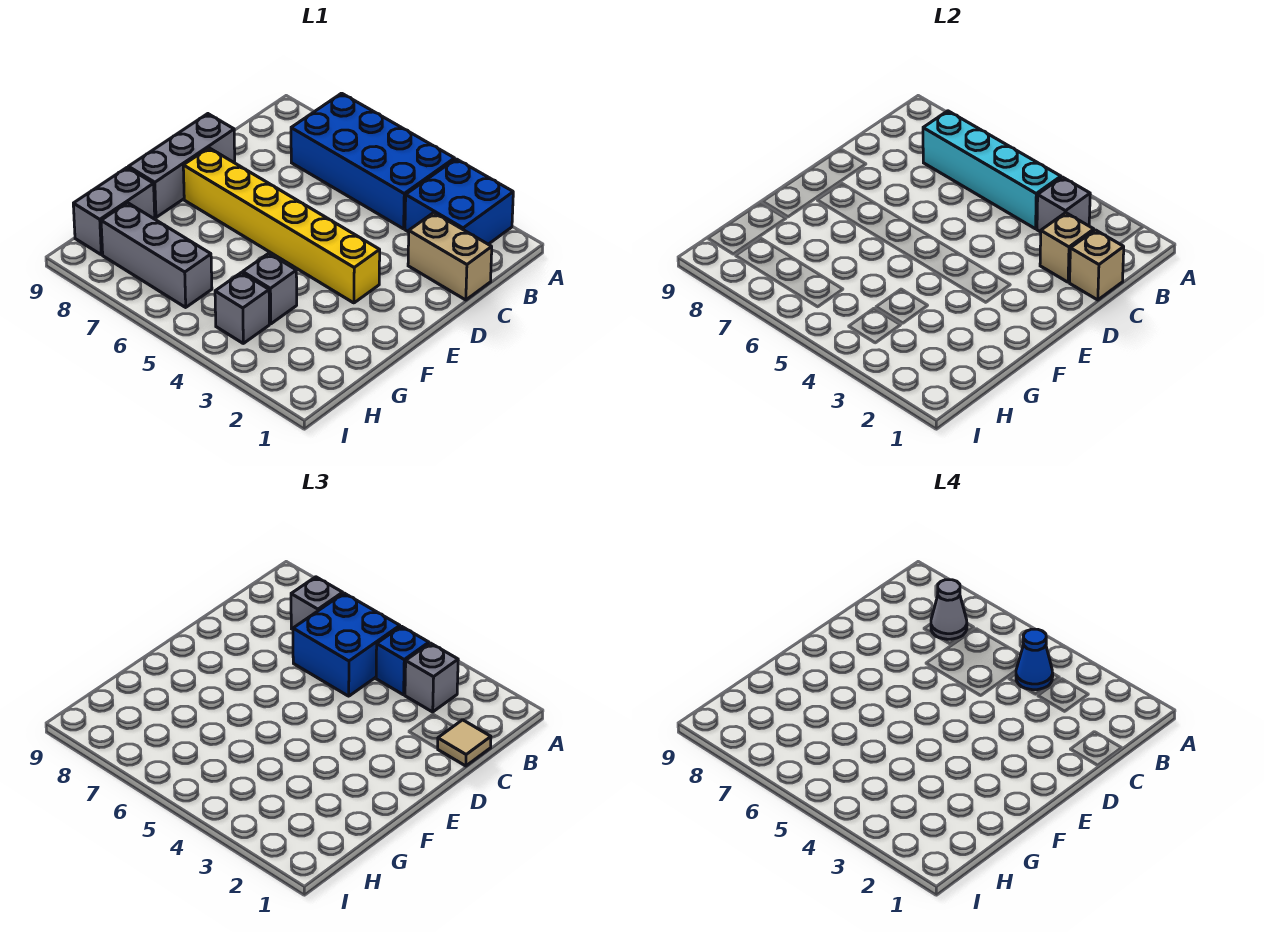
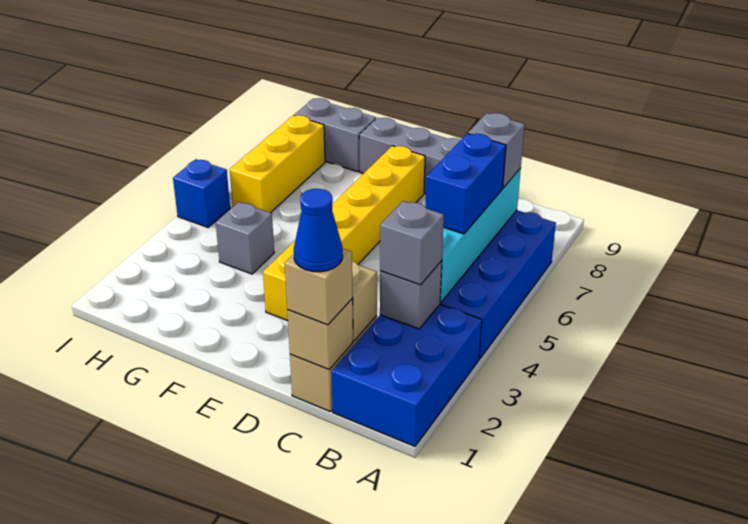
blue 2x2 brick [405,159,513,244] -> blue 2x3 brick [331,304,482,446]
blue 1x1 brick [376,626,429,695] -> blue 1x1 brick moved to [173,159,230,227]
blue 1x1 cone [1016,629,1053,690] -> blue 1x1 cone moved to [294,189,343,272]
blue 2x2 brick [293,593,400,696] -> blue 1x2 brick [426,133,506,234]
grey 1x1 cone [931,580,967,639] -> none
tan 1x1 tile [438,720,491,766] -> tan 1x1 brick [285,249,353,325]
grey 1x1 brick [215,273,269,343] -> none
grey 1x3 brick [101,203,212,307] -> yellow 1x3 brick [230,115,325,213]

